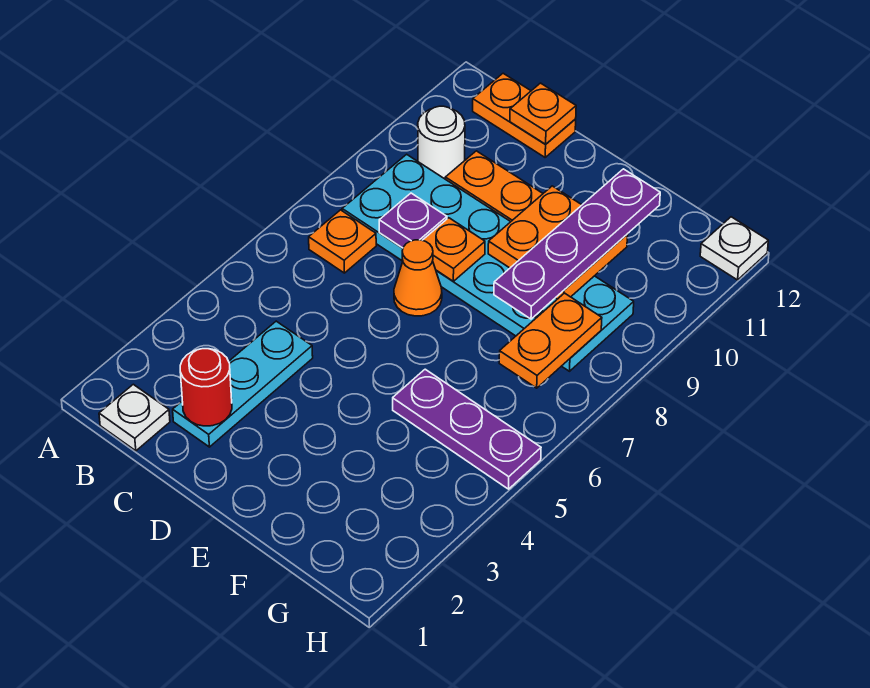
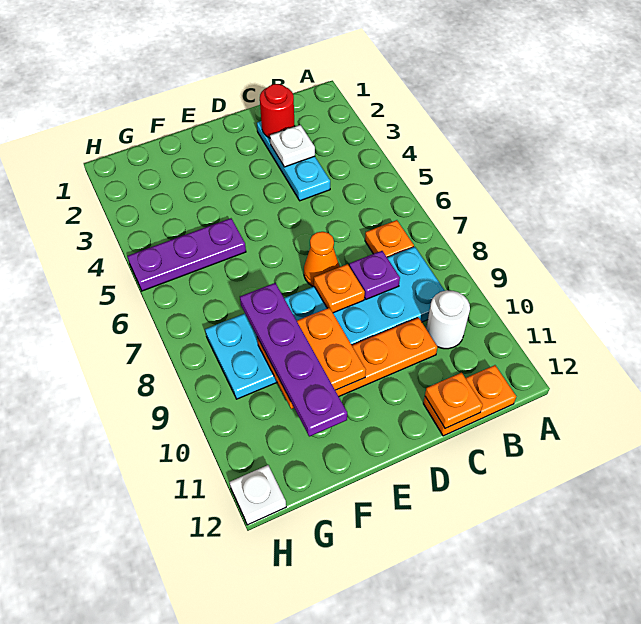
white 1x1 plate [99,384,170,451] -> white 1x1 plate moved to [270,125,315,167]
orange 1x2 plate [499,293,602,388] -> none

